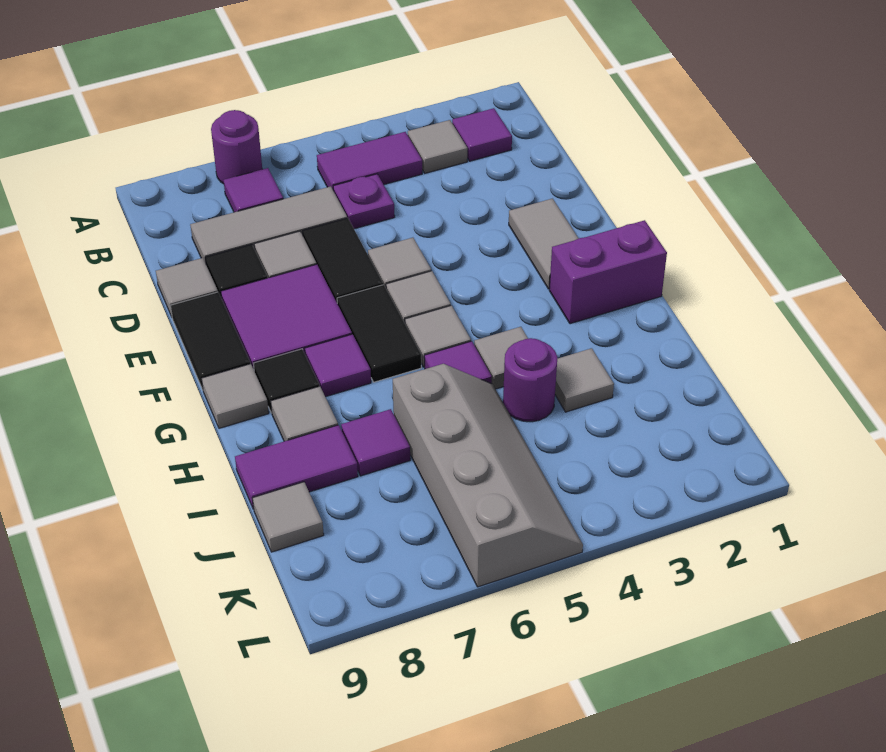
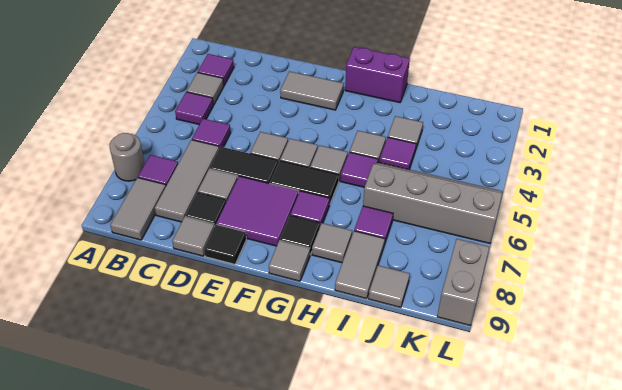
purple 1x1 round brick [211,110,262,184] -> grey 1x1 round brick [110,133,145,181]
purple 1x2 tile [317,132,422,189] -> purple 1x1 tile [175,92,213,125]
none -> grey 1x2 tile [110,178,166,240]
purple 1x1 plate [333,174,395,229] -> purple 1x1 tile [192,119,231,148]
black 1x2 tile [170,292,250,390] -> black 1x1 tile [204,225,246,264]
purple 1x2 brick [549,220,667,324] -> purple 1x2 brick turned to [345,47,410,103]
purple 1x1 round brick [503,338,557,422] -> purple 1x1 tile [380,137,416,169]
purple 1x2 tile [235,425,358,509] -> grey 1x2 tile [335,231,385,299]
none -> grey 1x2 brick [437,239,489,325]

